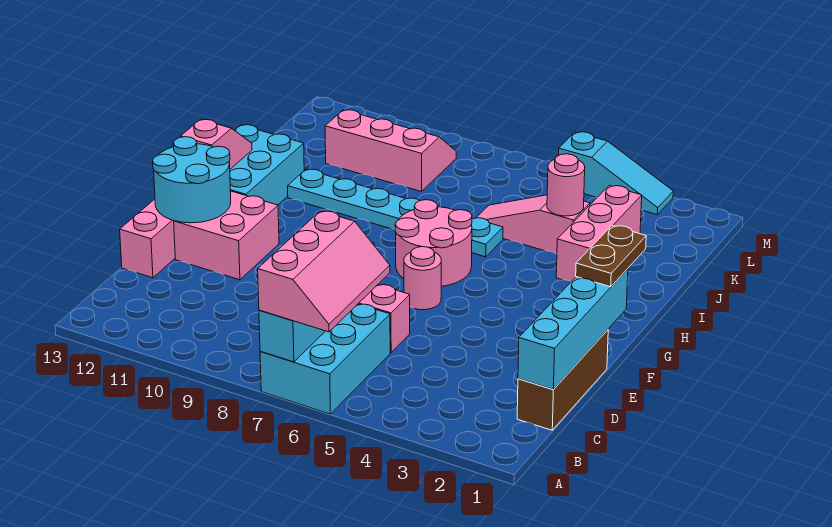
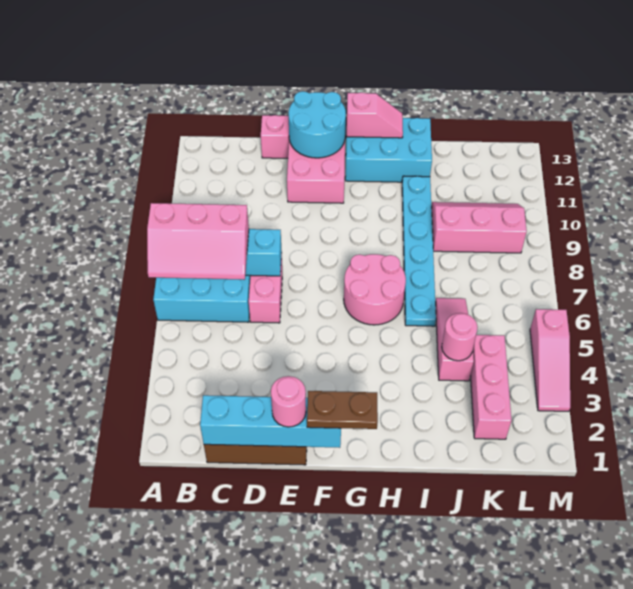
pink 1x1 round brick [404,247,441,310] -> pink 1x1 round brick moved to [271,376,306,427]
pink 1x3 brick [556,186,642,281] -> pink 1x3 brick turned to [470,335,512,439]
pink 2x3 slope [325,110,456,192] -> pink 2x3 slope turned to [432,202,527,253]
cyan 1x3 slope [558,132,673,215] -> pink 1x3 slope [530,309,570,411]

